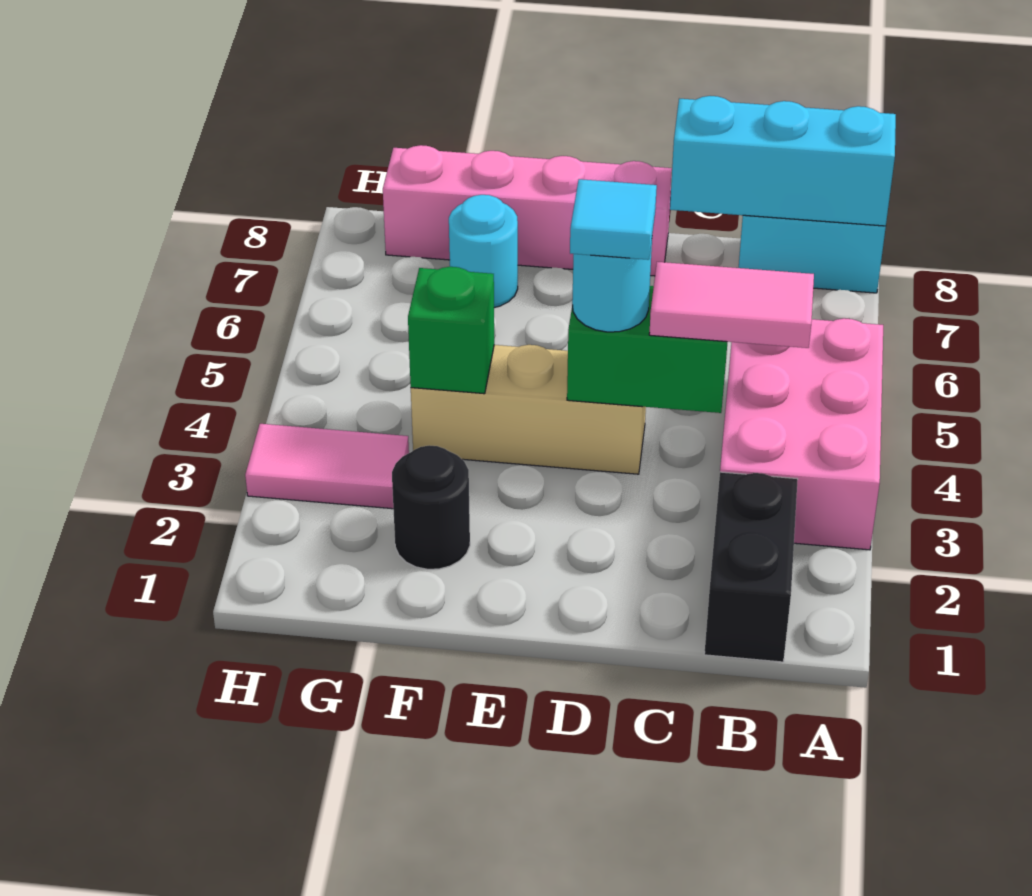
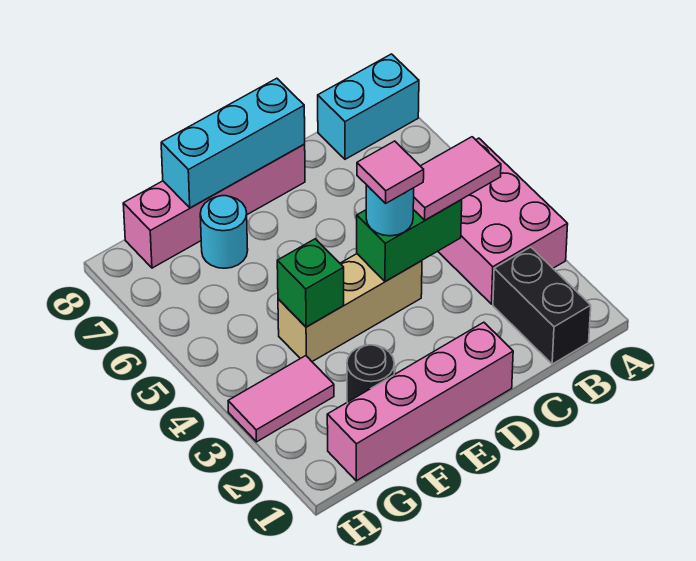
cyan 1x3 brick [670,96,896,226] -> cyan 1x3 brick moved to [161,78,305,208]
none -> pink 1x4 brick [327,322,513,481]
cyan 1x1 tile [570,179,657,260] -> pink 1x1 tile [357,141,424,203]

